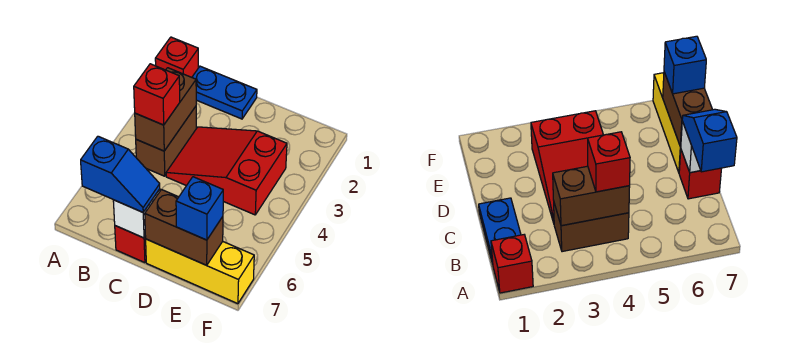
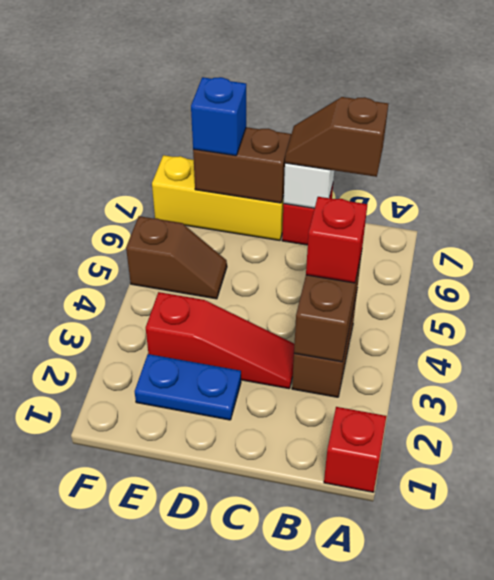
blue 1x2 plate [192,66,257,119] -> blue 1x2 plate moved to [135,354,241,420]
blue 1x2 slope [81,136,160,212] -> brown 1x2 slope [285,97,388,177]
red 2x3 slope [166,127,287,215] -> red 1x3 slope [146,292,294,389]
none -> brown 1x2 slope [126,216,227,299]

